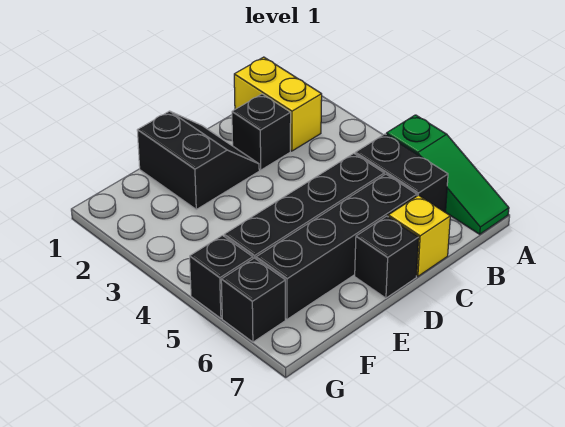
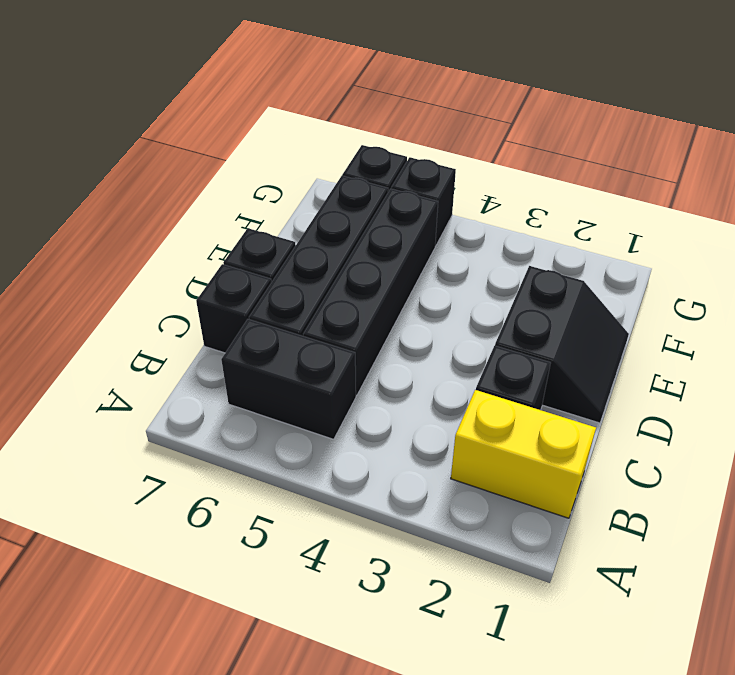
green 1x3 slope [386,115,509,234] -> none
yellow 1x1 brick [388,195,450,276] -> black 1x1 brick [196,264,271,353]
black 2x2 slope [137,111,259,209] -> black 2x2 slope turned to [495,266,629,423]

